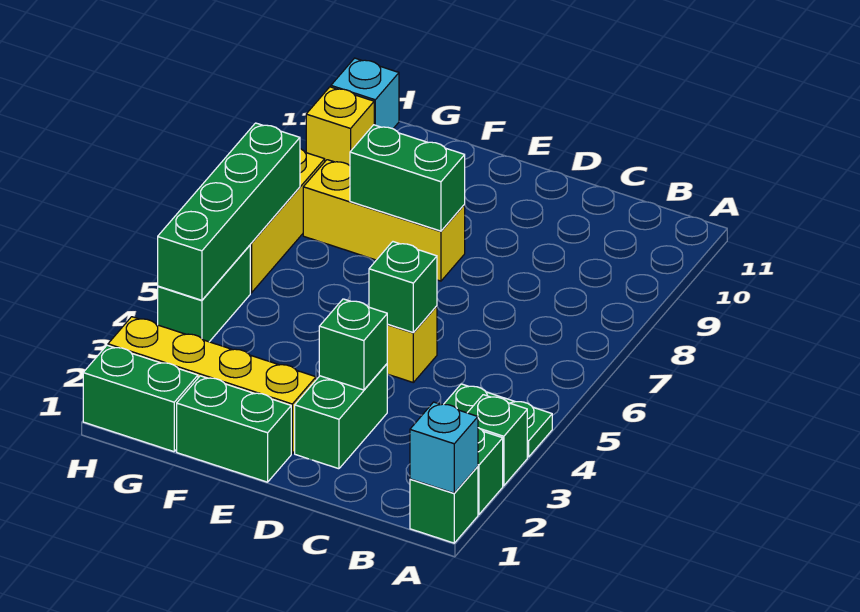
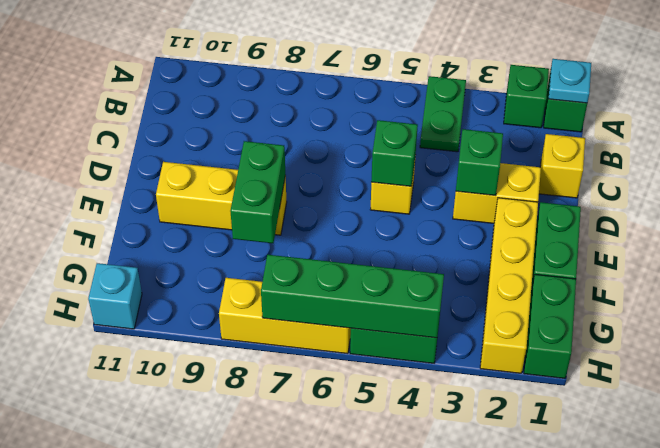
cyan 1x1 brick [410,402,478,493] -> cyan 1x1 plate [549,59,591,103]
green 1x1 brick [468,395,527,486] -> none
green 1x2 brick [295,364,387,469] -> yellow 1x2 brick [453,163,541,223]
yellow 1x3 brick [303,160,465,281] -> yellow 1x3 brick turned to [156,162,287,235]
yellow 1x1 brick [306,87,374,166] -> yellow 1x1 brick moved to [539,134,585,198]

